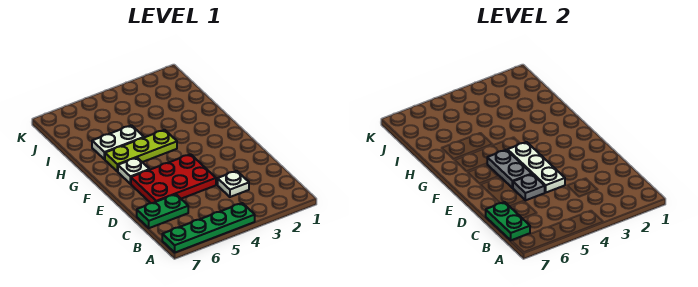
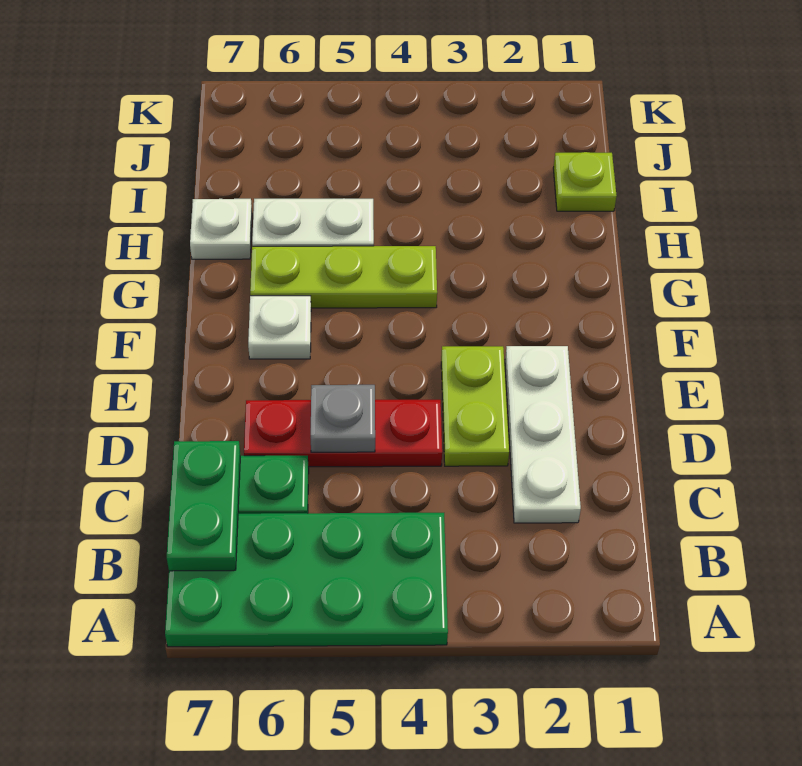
green 1x4 plate [162,203,255,252] -> green 2x4 plate [165,513,448,647]
white 1x1 plate [218,171,249,197] -> white 1x1 plate moved to [190,199,252,259]
none -> lime 1x2 plate [441,346,509,466]
red 2x3 plate [131,154,216,203] -> red 1x3 plate [244,400,442,467]
white 1x3 plate [507,142,565,192] -> white 1x3 plate moved to [505,346,581,523]
grey 1x2 plate [487,150,531,188] -> none
none -> lime 1x1 plate [553,152,617,211]

